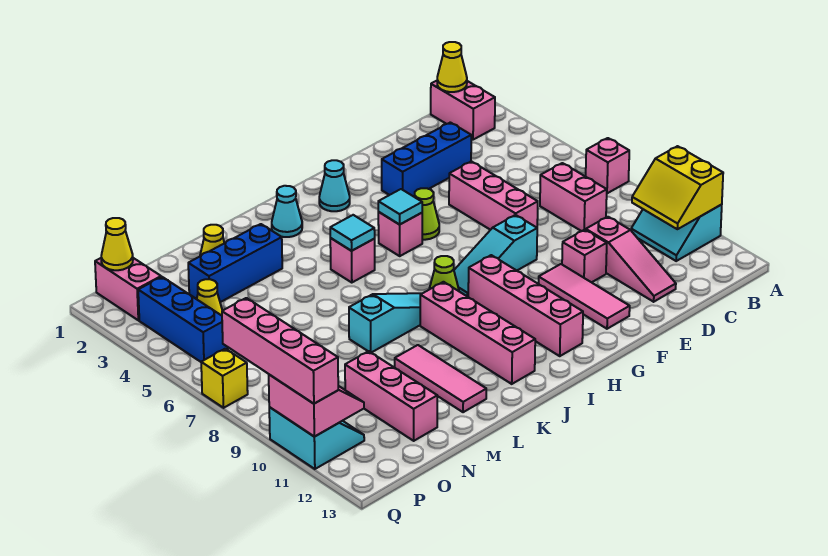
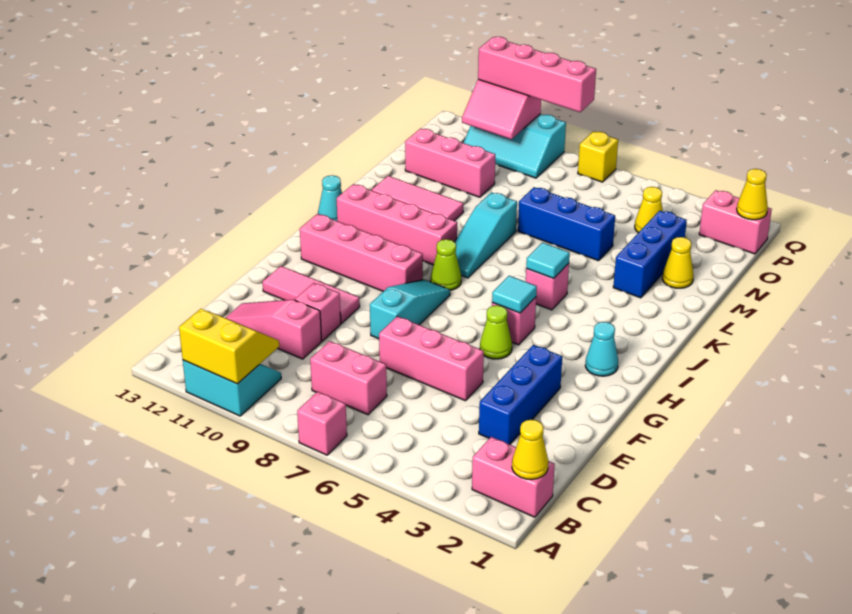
cyan 1x1 cone [272,186,302,237] -> cyan 1x1 cone moved to [318,175,342,221]
blue 1x3 brick [138,277,228,362] -> blue 1x3 brick moved to [518,187,615,261]
cyan 2x2 slope [269,407,364,469] -> cyan 2x3 slope [464,114,566,178]

